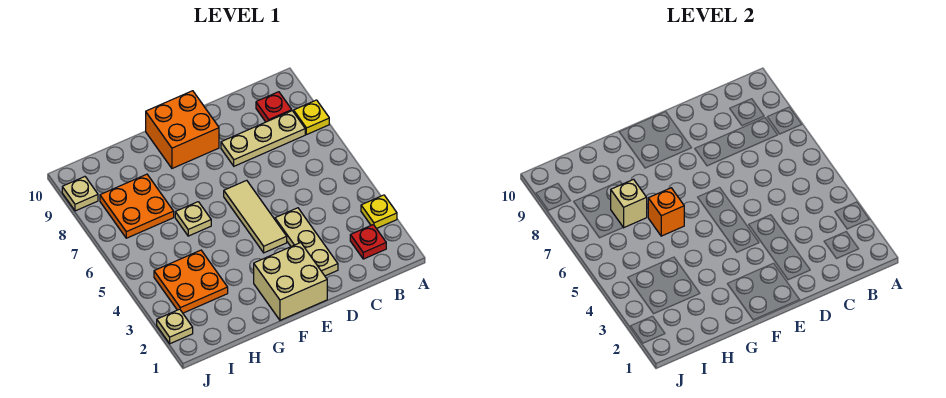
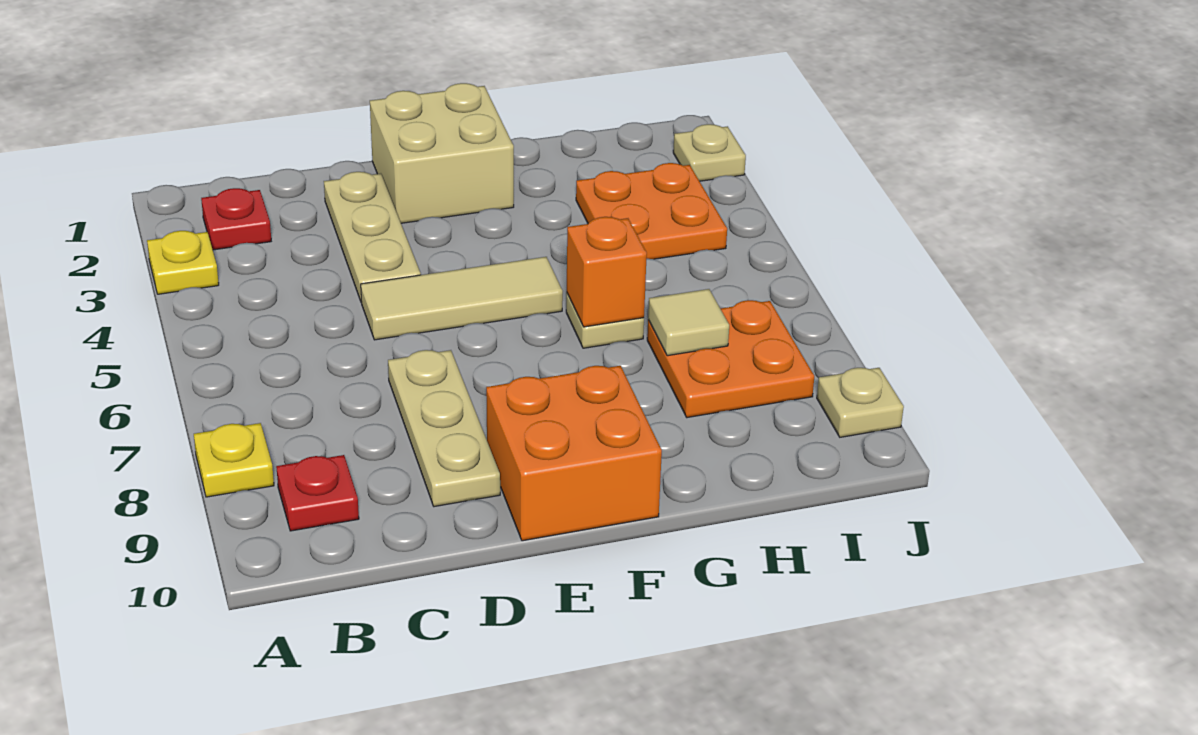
tan 1x3 plate [221,111,305,166] -> tan 1x3 plate turned to [388,350,500,507]
tan 1x3 tile [224,180,287,253] -> tan 1x3 tile turned to [361,257,563,340]
tan 1x1 brick [611,179,647,228] -> tan 1x1 tile [648,289,729,356]

